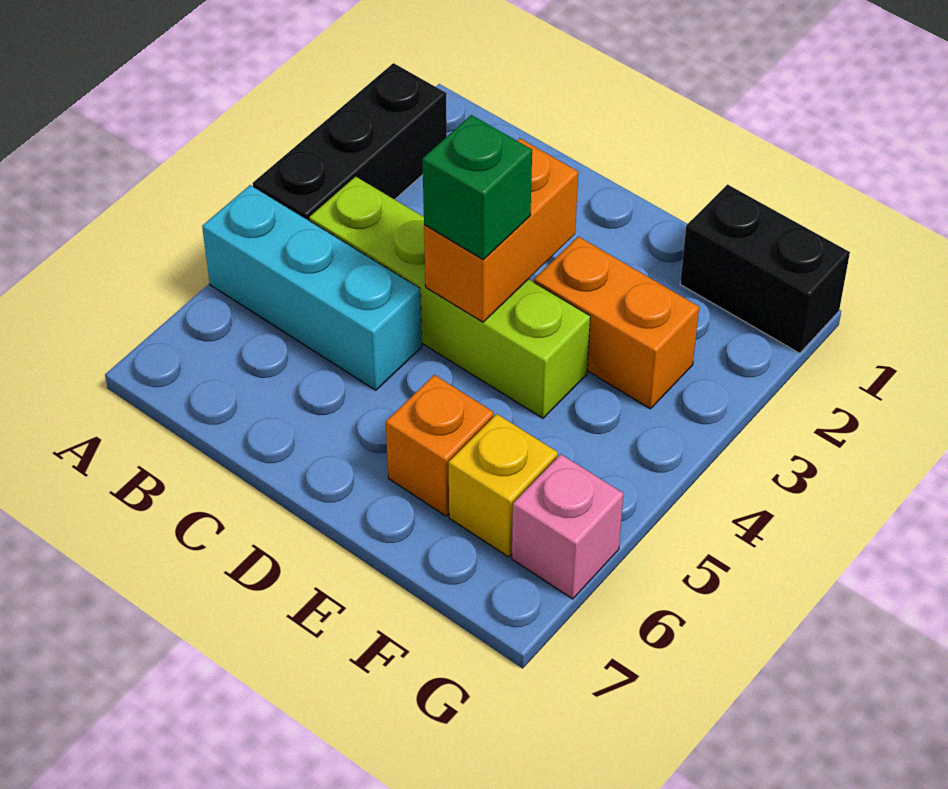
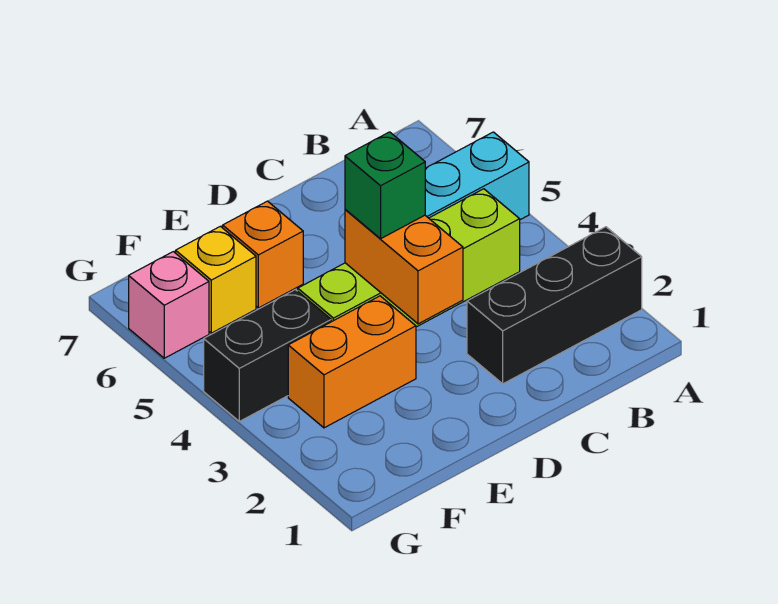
black 1x3 brick [253,63,447,220] -> black 1x3 brick turned to [467,227,642,384]
black 1x2 brick [680,185,850,353] -> black 1x2 brick moved to [204,290,331,421]

